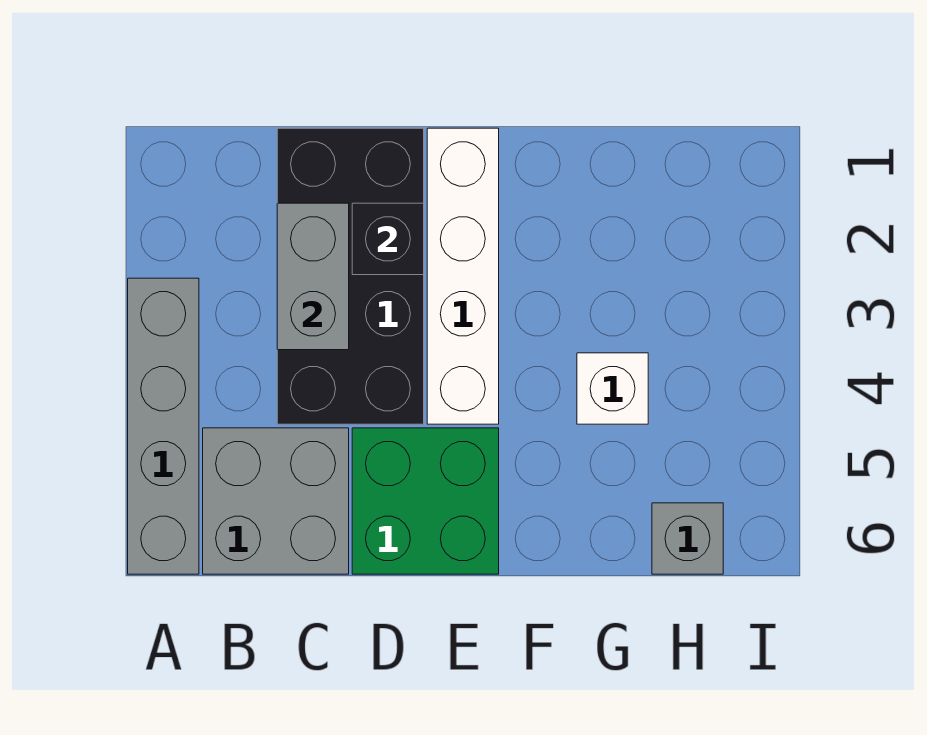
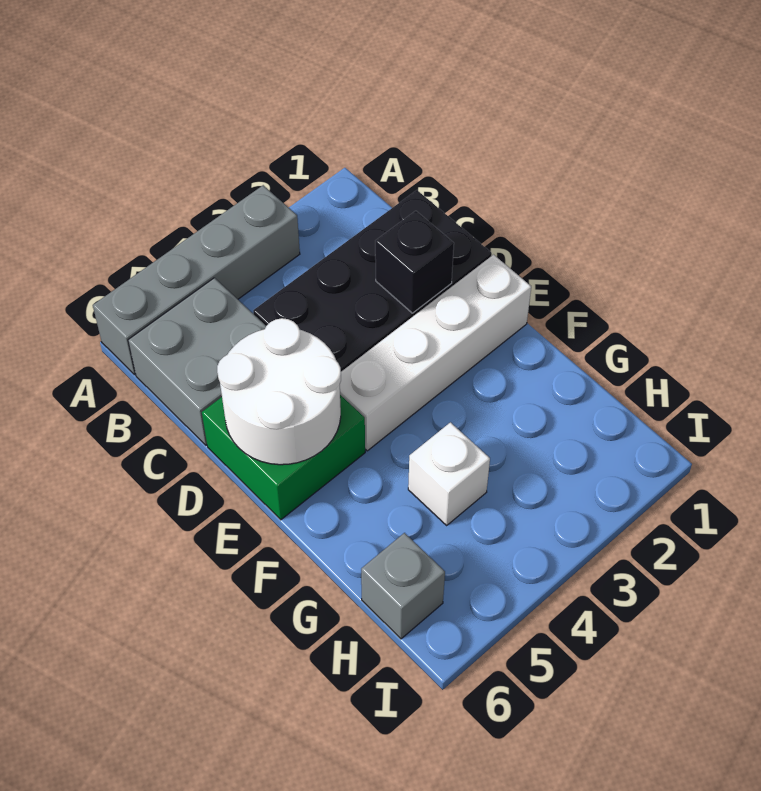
grey 1x2 brick [277,203,349,350] -> none
none -> white 2x2 round brick [217,318,341,465]

